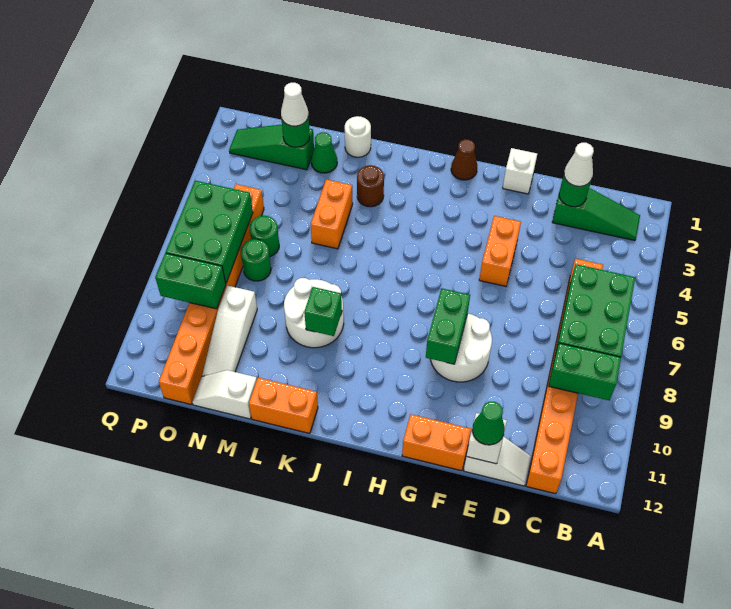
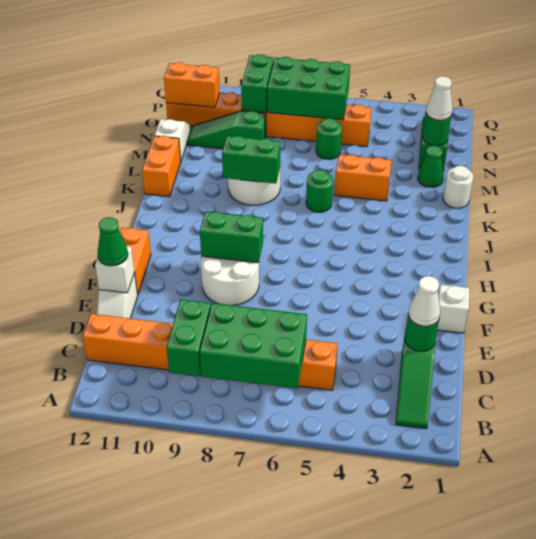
orange 1x2 brick [479,216,521,286] -> orange 1x2 brick moved to [164,62,220,107]
brown 1x1 cone [451,139,477,180] -> none
brown 1x1 round brick [357,165,384,207] -> none
green 1x1 brick [304,287,342,336] -> green 1x2 brick [222,136,281,184]
green 1x1 round brick [241,239,271,281] -> green 1x1 round brick moved to [306,170,333,212]
white 1x3 slope [202,286,257,376] -> green 1x3 slope [187,111,266,149]

